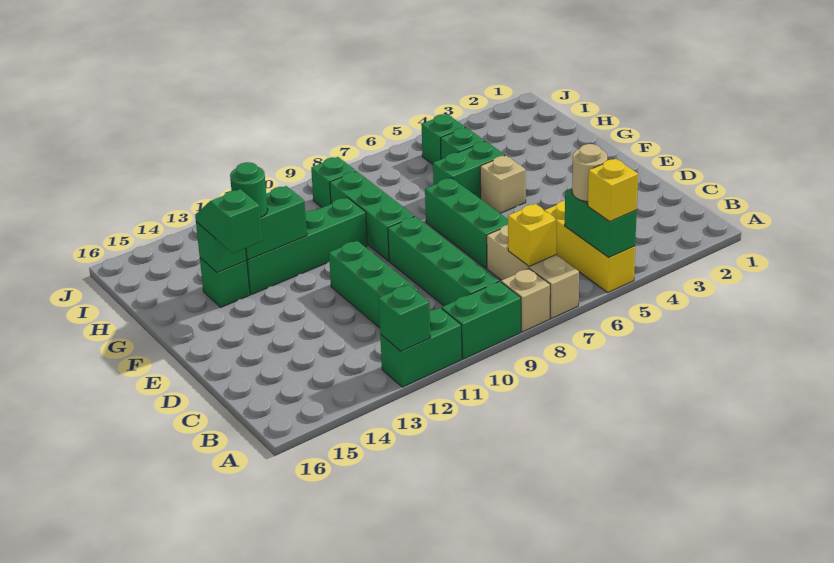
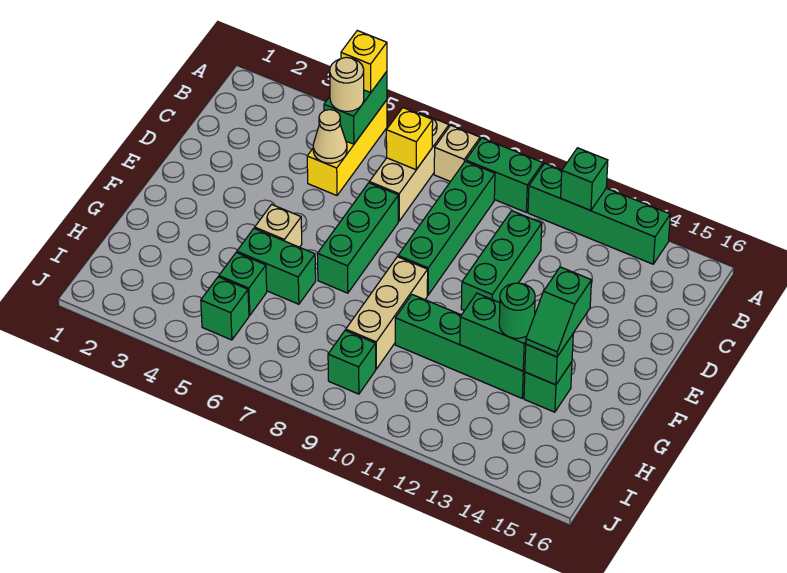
green 1x2 brick [380,308,462,387] -> green 1x4 brick [528,163,670,264]
none -> tan 1x1 cone [313,110,347,163]
green 1x3 brick [330,171,414,261] -> tan 1x3 brick [346,257,428,369]

